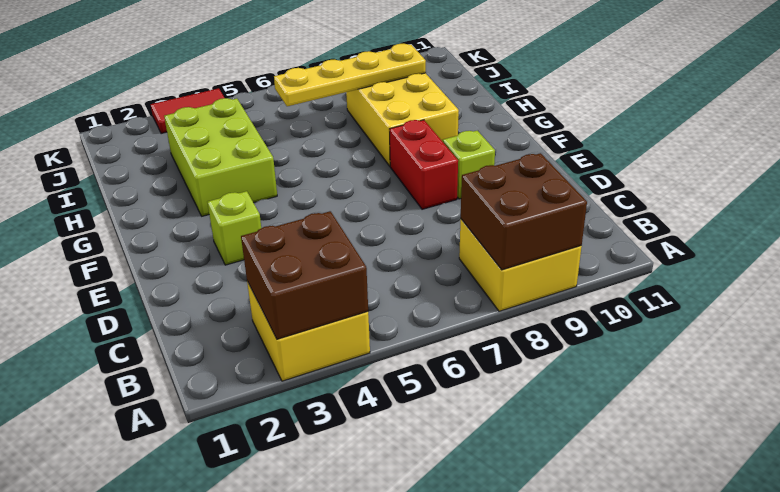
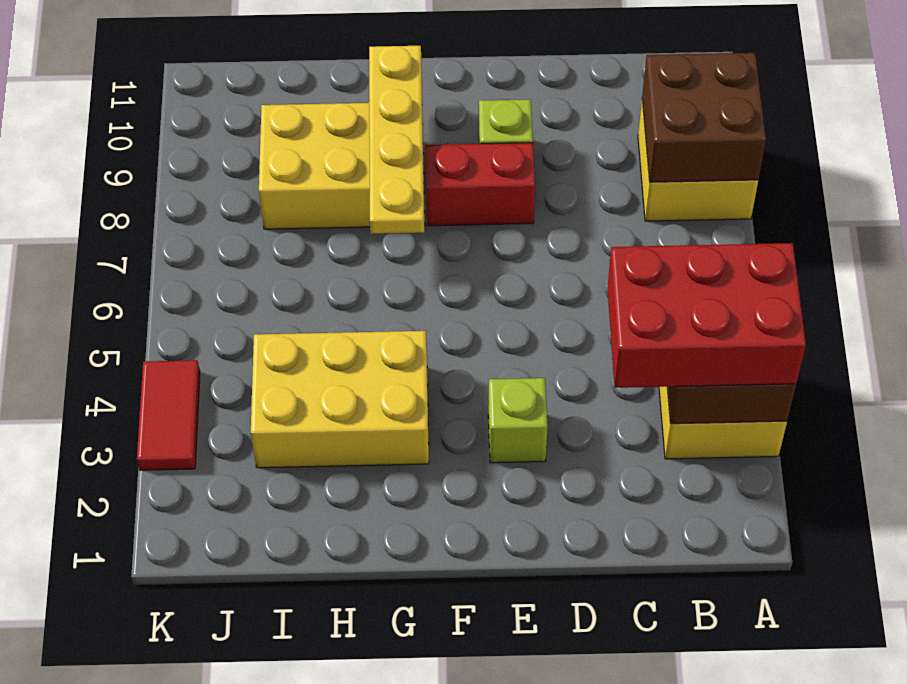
none -> red 2x3 brick [607,243,806,388]
lime 2x3 brick [164,98,277,216] -> yellow 2x3 brick [251,331,429,468]
yellow 1x4 plate [274,44,426,106] -> yellow 1x4 plate moved to [369,46,424,234]

